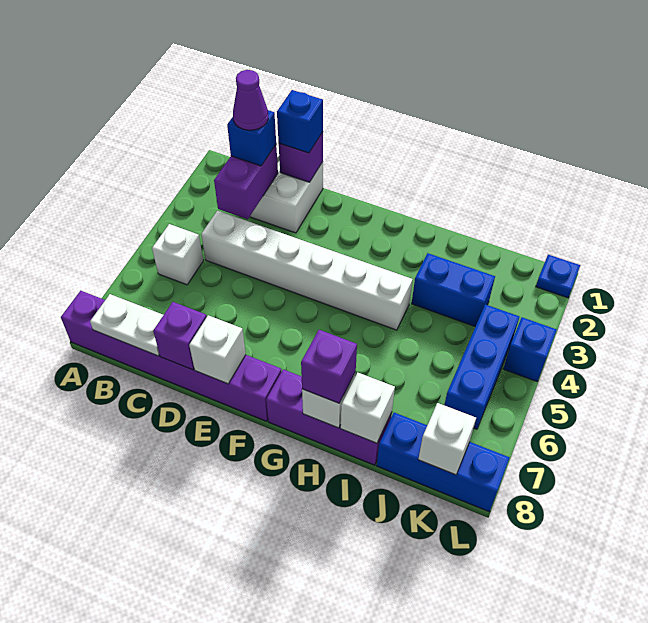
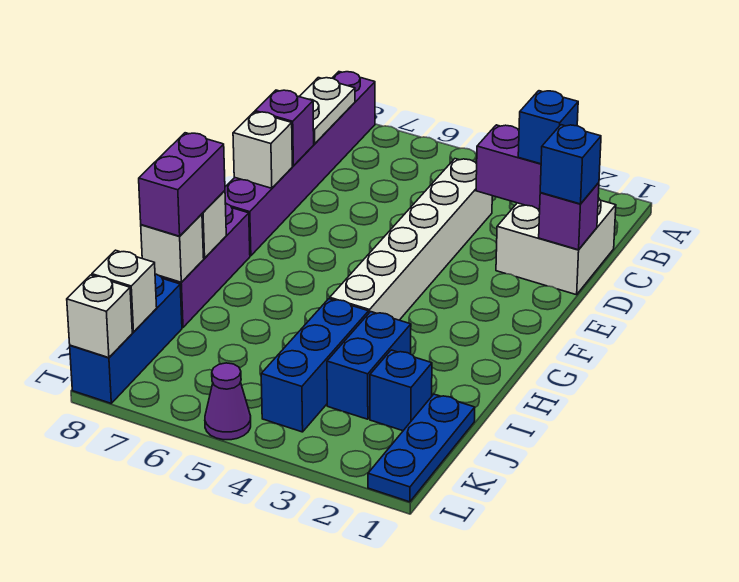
white 1x1 brick [152,224,203,285] -> white 1x1 brick moved to [67,275,132,358]
purple 1x1 cone [233,70,268,130] -> purple 1x1 cone moved to [205,363,251,440]
purple 1x1 brick [301,330,357,403] -> purple 1x2 brick [139,133,225,236]
blue 1x3 brick [444,304,519,429] -> blue 1x3 brick turned to [261,299,369,432]
blue 1x1 plate [536,255,580,298] -> blue 1x3 plate [368,394,475,502]
blue 1x1 brick [503,317,557,381] -> blue 1x1 brick moved to [370,350,432,431]

